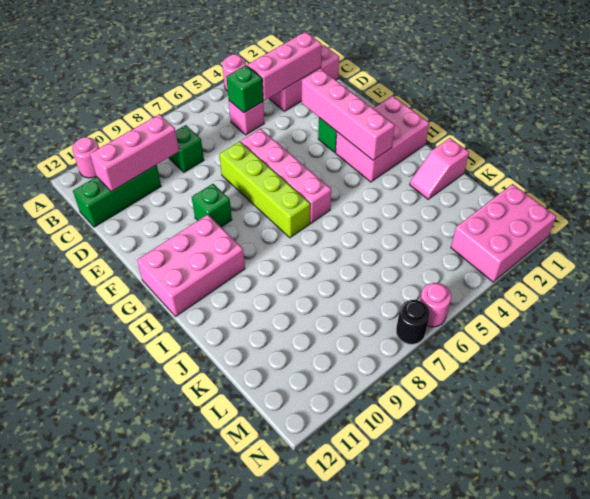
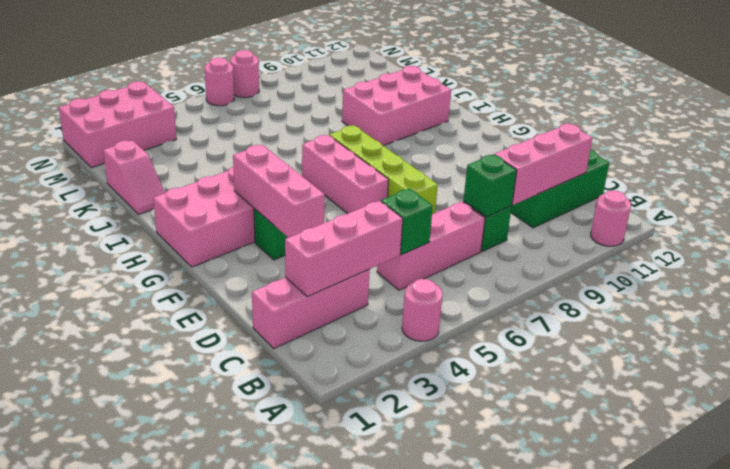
pink 1x1 brick [229,101,264,135] -> pink 1x3 brick [377,202,485,290]
pink 1x4 brick [302,69,395,160] -> pink 1x3 brick [233,145,325,238]
pink 1x4 brick [241,129,331,223] -> pink 1x3 brick [302,135,389,214]
green 1x1 brick [192,184,232,227] -> green 1x1 brick moved to [464,155,517,217]
pink 2x3 brick [137,215,245,316] -> pink 2x3 brick moved to [342,66,451,146]
pink 1x2 slope [410,138,469,199] -> pink 1x2 slope turned to [103,140,165,214]
black 1x1 round brick [396,300,430,344] -> pink 1x1 round brick [230,50,259,98]

